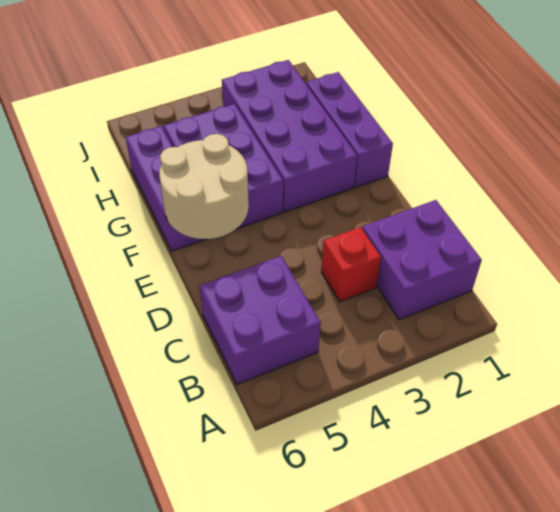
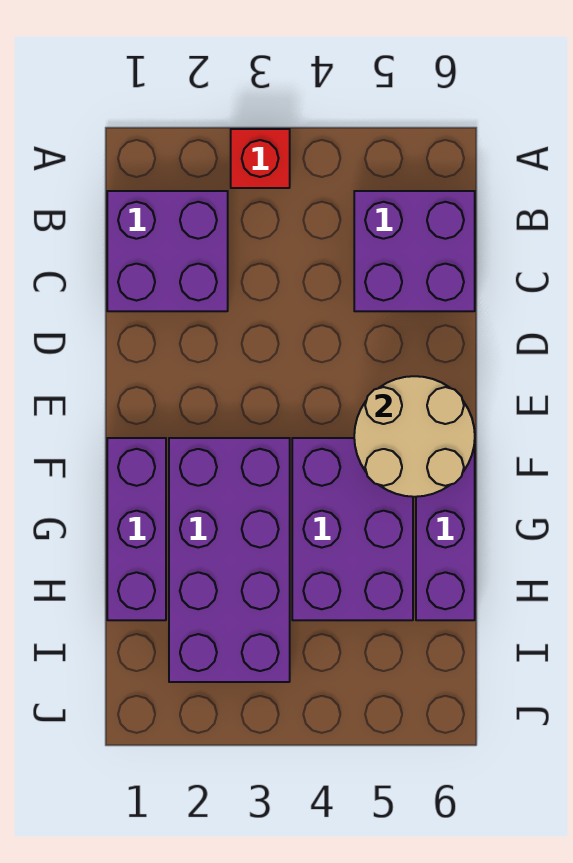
red 1x1 brick [321,227,381,302] -> red 1x1 brick moved to [231,129,290,188]

